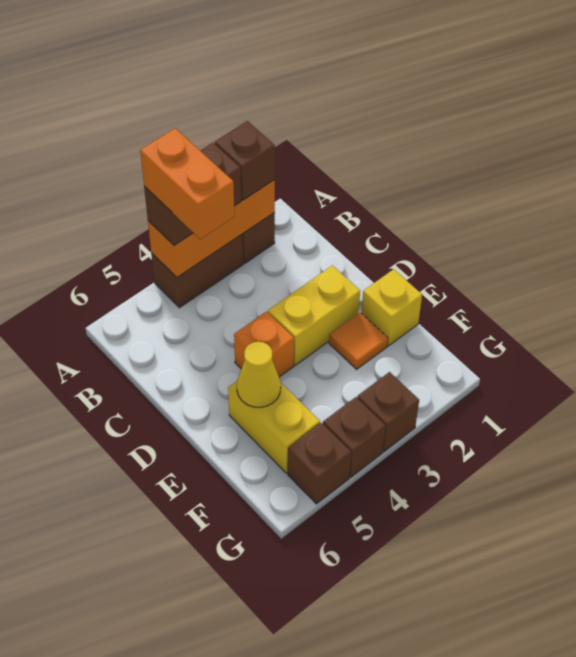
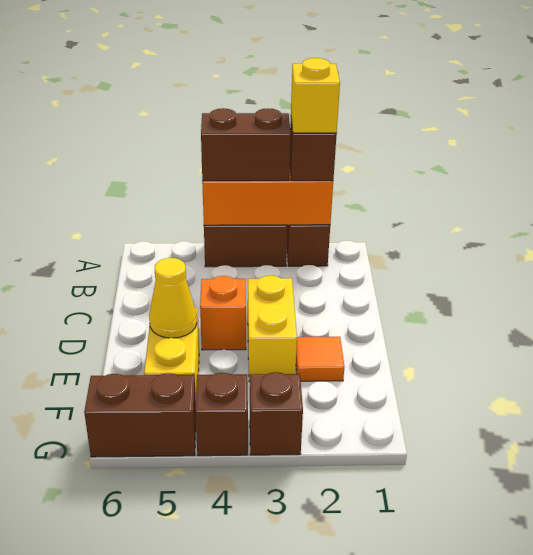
orange 1x2 brick [140,128,235,239] -> none
yellow 1x2 brick [268,265,360,365] -> yellow 1x2 brick turned to [248,276,297,382]
yellow 1x1 brick [361,269,422,346] -> yellow 1x1 brick moved to [291,58,340,133]
brown 1x1 brick [288,423,351,504] -> brown 1x2 brick [84,373,196,457]

